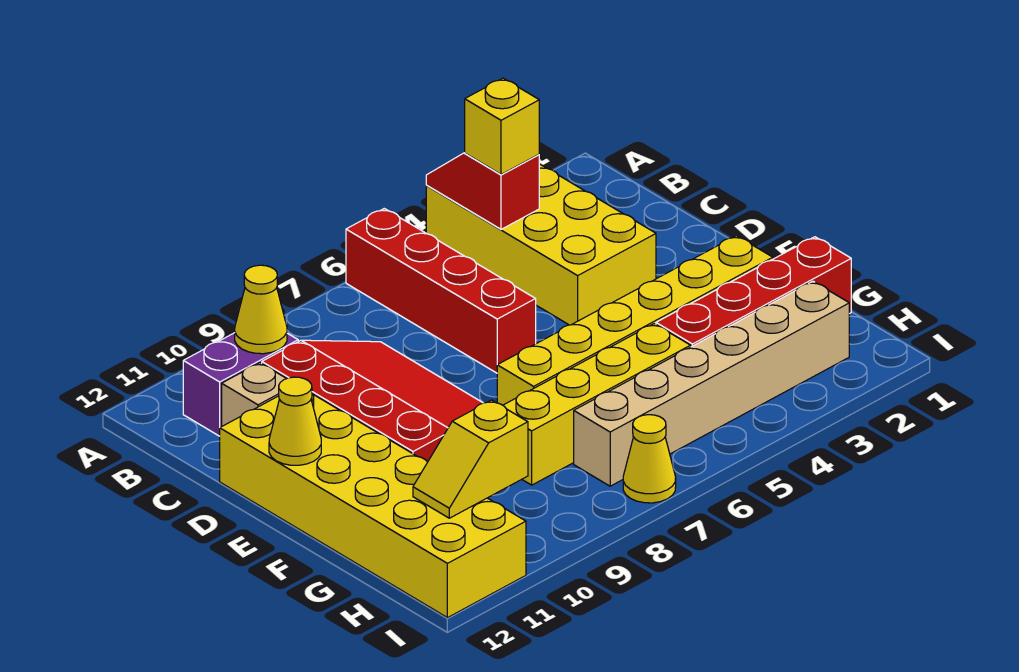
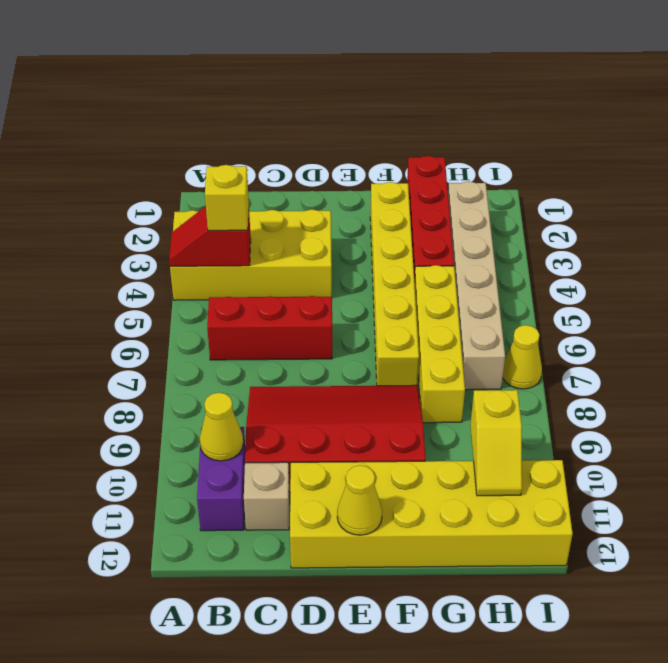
red 1x4 brick [346,209,536,373] -> red 1x3 brick [207,296,332,360]

